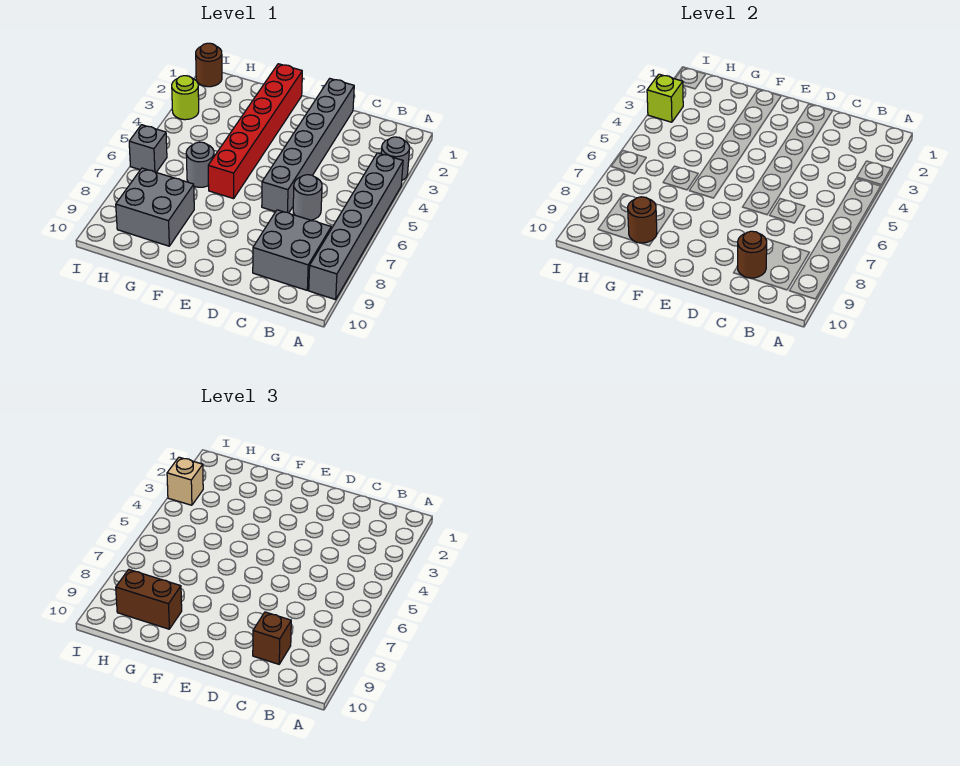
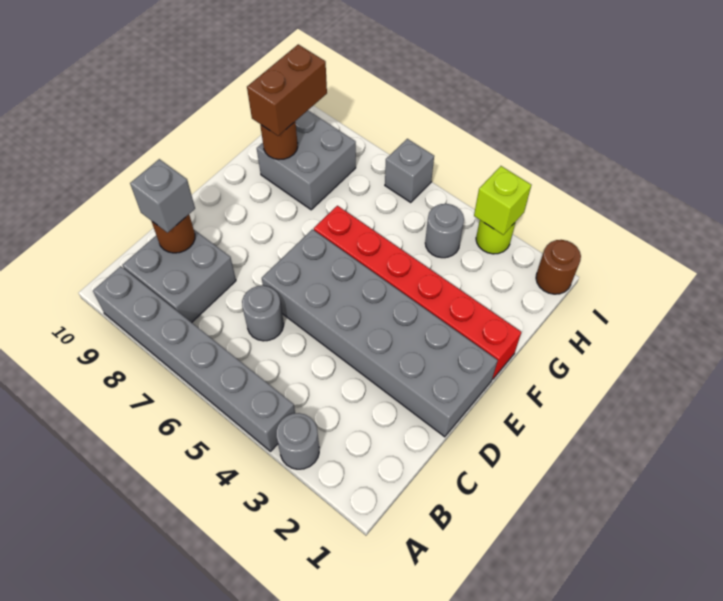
brown 1x1 brick [253,612,291,664] -> grey 1x1 brick [130,159,195,233]
grey 1x6 brick [262,79,354,213] -> grey 2x6 brick [262,229,498,437]
grey 1x1 round brick [186,142,214,187] -> grey 1x1 round brick moved to [425,204,464,258]
tan 1x1 brick [167,457,203,505] -> none

